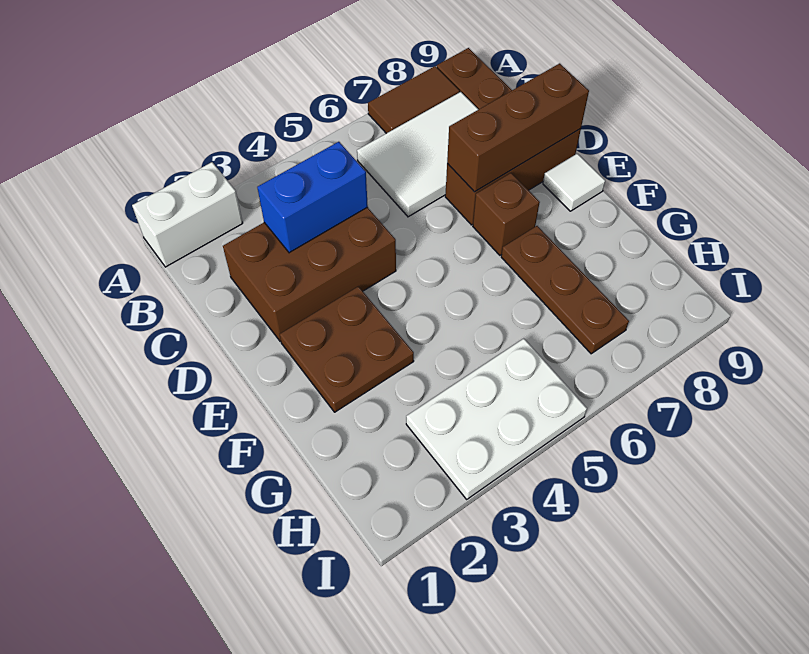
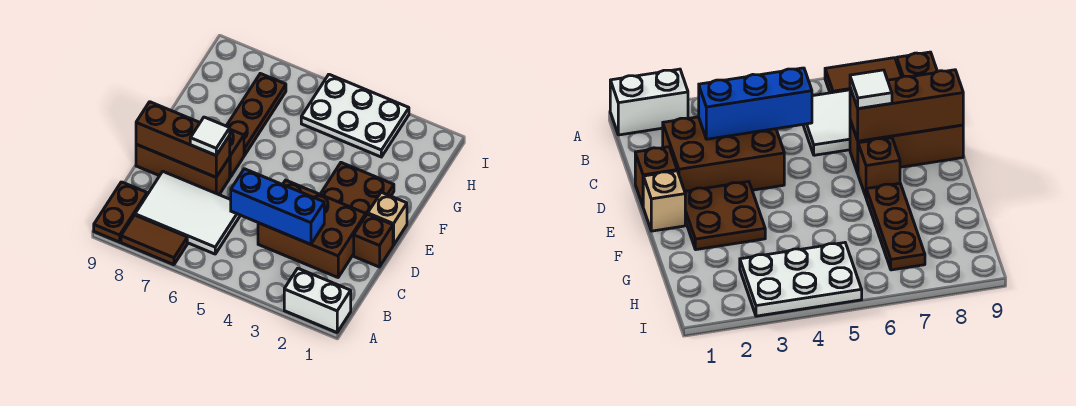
blue 1x2 brick [257,142,368,253] -> blue 1x3 brick [231,169,324,244]
none -> brown 1x1 brick [354,214,393,267]
none -> tan 1x1 brick [368,192,407,245]
white 1x1 tile [543,154,605,211] -> white 1x1 tile moved to [190,117,230,155]

